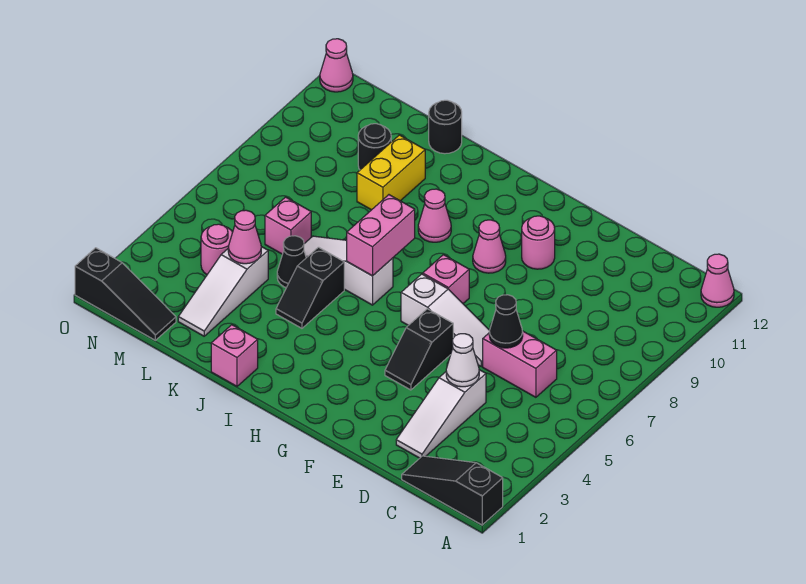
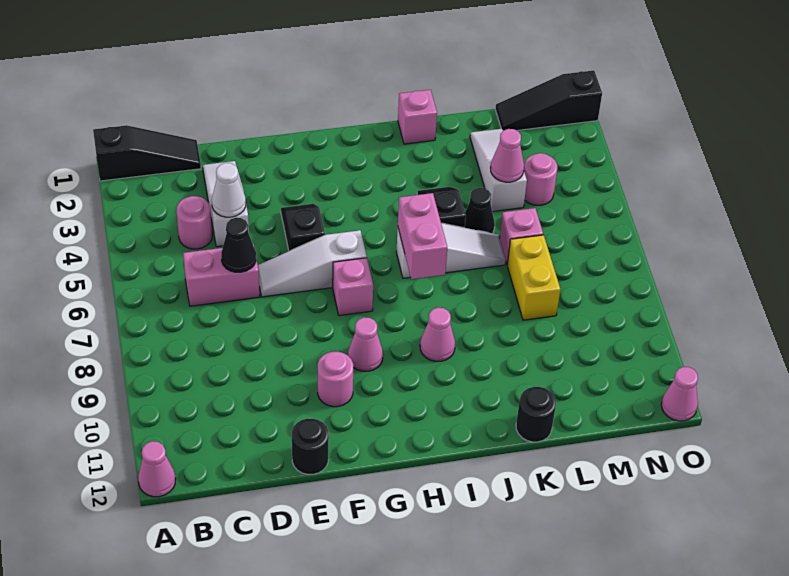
none -> pink 1x1 round brick [176,196,212,249]
yellow 1x2 brick [357,135,425,210] -> yellow 1x2 brick moved to [507,235,560,320]
black 1x1 round brick [358,124,391,170] -> black 1x1 round brick moved to [292,419,329,474]

